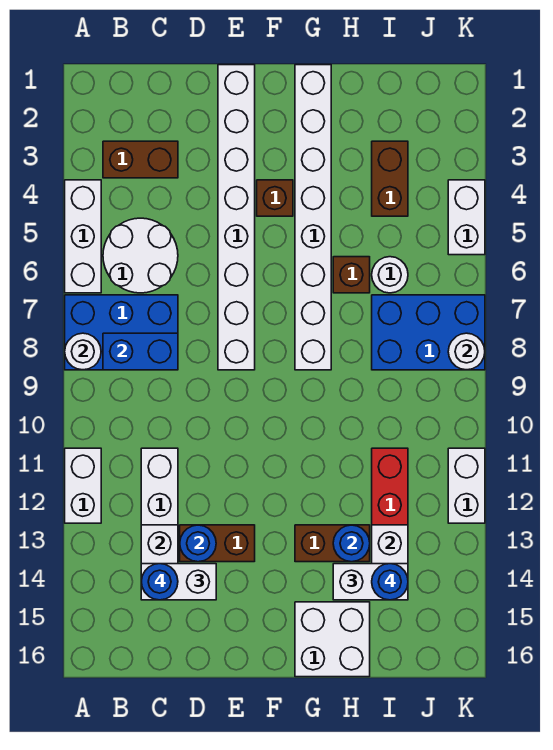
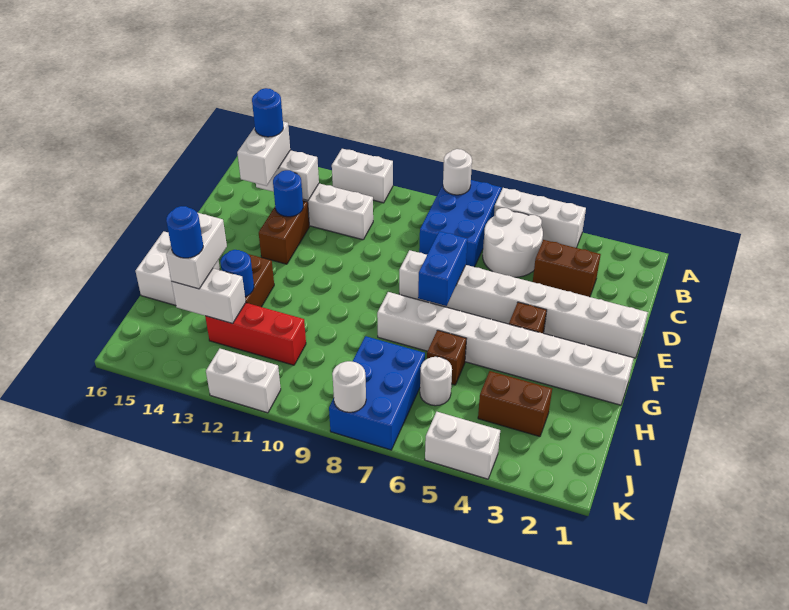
brown 1x2 brick [103,141,178,178] -> brown 1x2 brick turned to [533,240,601,297]
blue 1x2 brick [103,333,178,370] -> blue 1x2 brick moved to [418,231,467,306]

